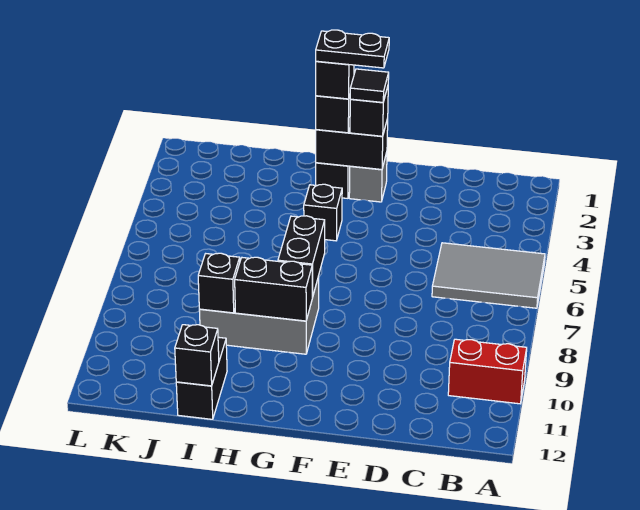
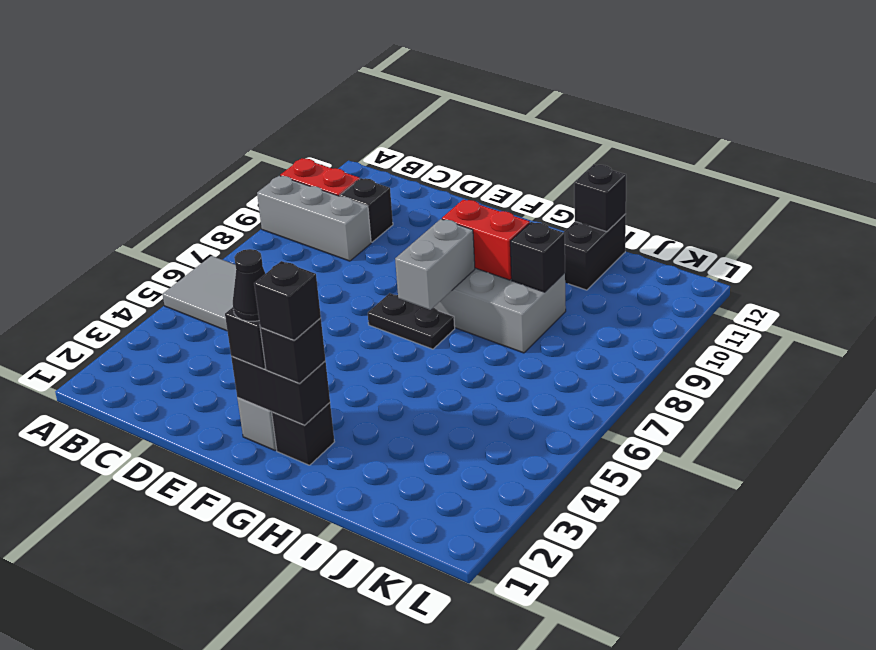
none -> grey 1x3 brick [257,176,371,261]
black 1x1 tile [350,69,389,102] -> black 1x1 cone [233,249,265,321]
black 1x2 plate [316,30,389,68] -> black 1x2 plate moved to [368,293,455,349]
black 1x1 brick [304,184,342,241] -> black 1x1 brick moved to [340,178,393,242]
black 1x2 brick [278,216,325,297] -> grey 1x2 brick [395,219,475,310]
black 1x2 brick [235,257,312,321] -> red 1x2 brick [442,200,530,280]

